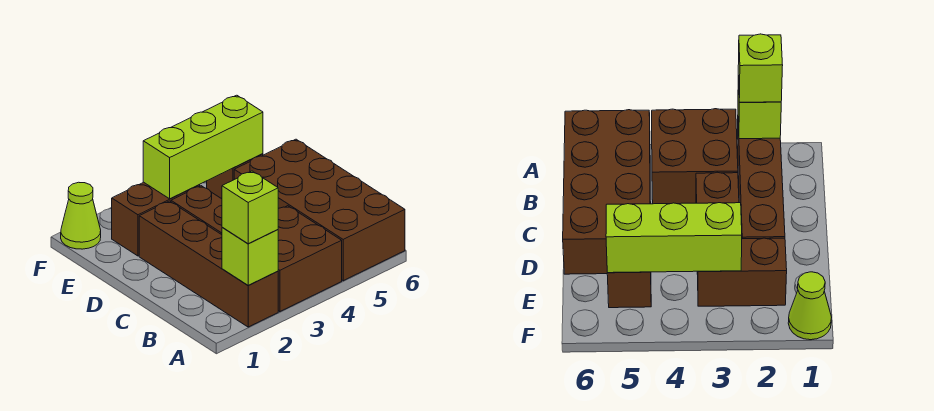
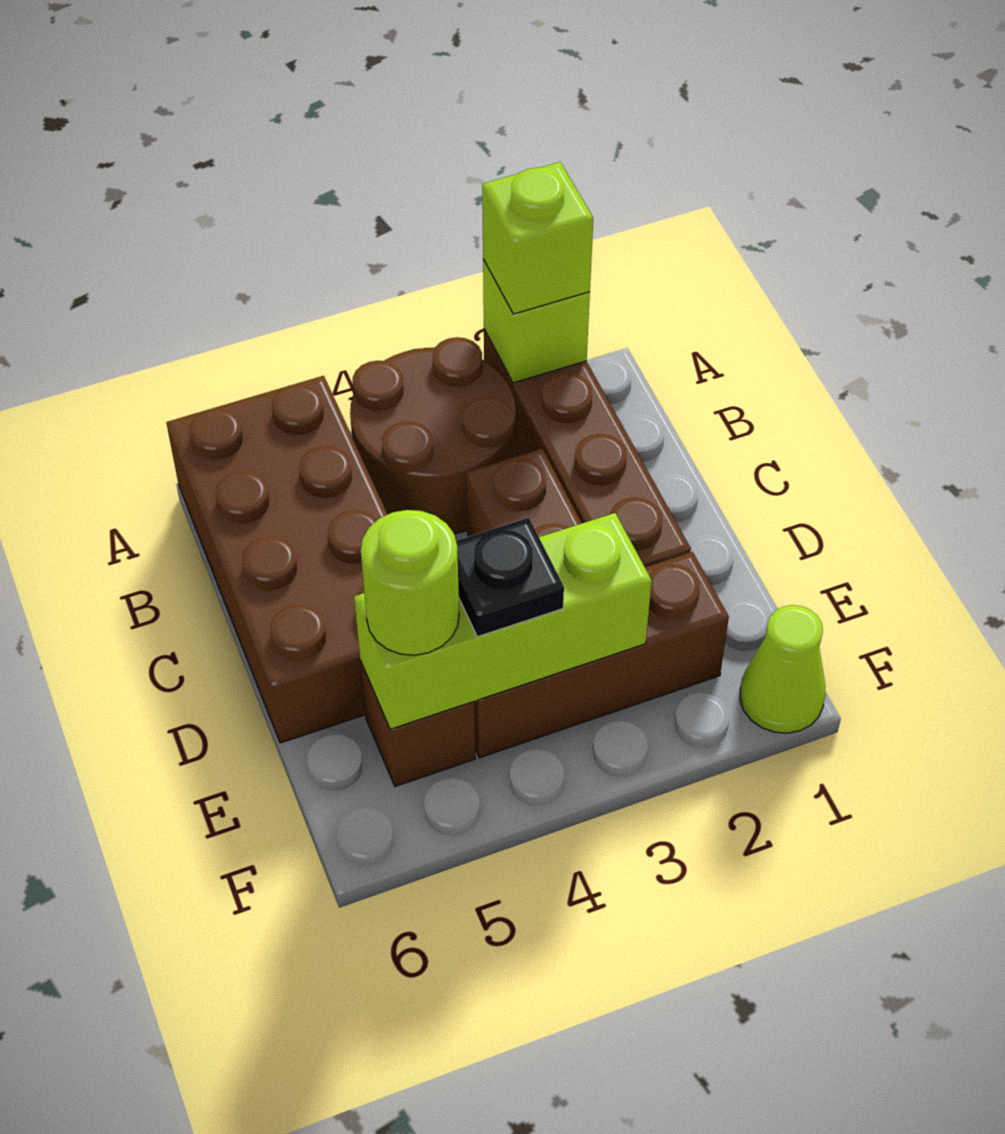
brown 2x2 brick [278,206,342,312] -> brown 2x2 round brick [350,337,516,534]
brown 1x2 brick [112,182,200,256] -> brown 1x3 brick [474,552,729,758]
none -> black 1x1 plate [456,518,564,637]
none -> lime 1x1 round brick [361,510,459,655]

